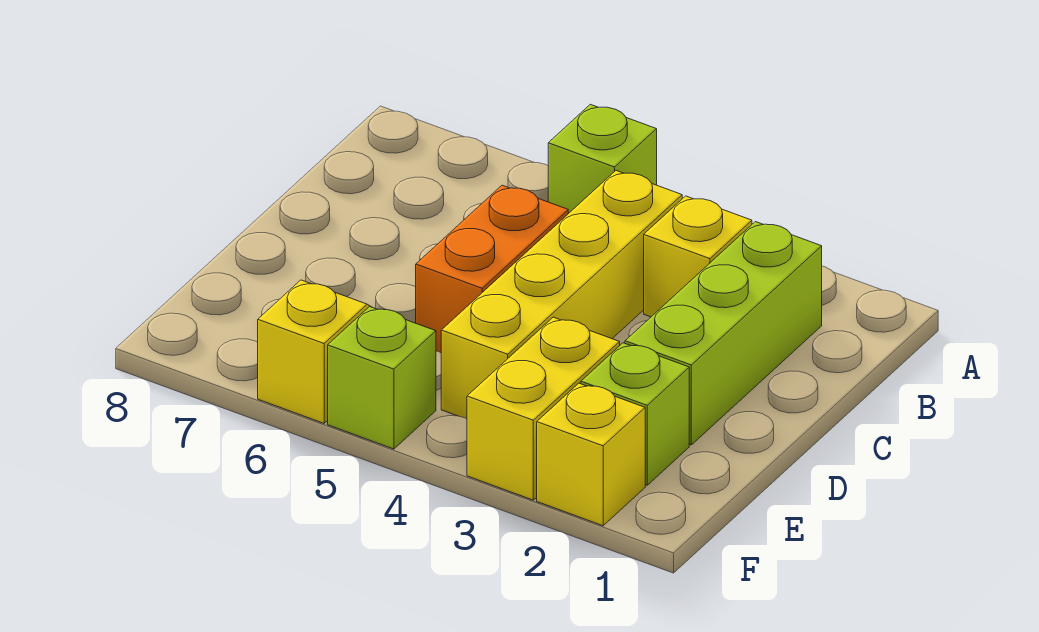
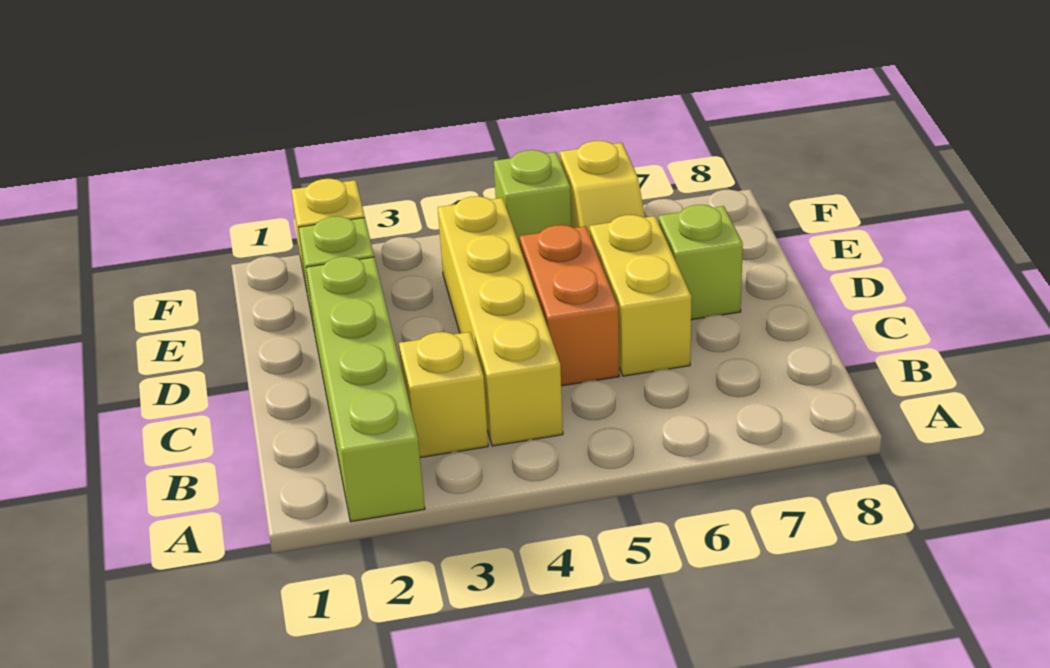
lime 1x1 brick [548,104,657,214] -> lime 1x1 brick moved to [659,205,743,320]
lime 1x3 brick [625,222,822,445] -> lime 1x4 brick [306,256,425,522]
yellow 1x2 brick [467,317,620,500] -> yellow 1x2 brick moved to [590,215,691,376]

